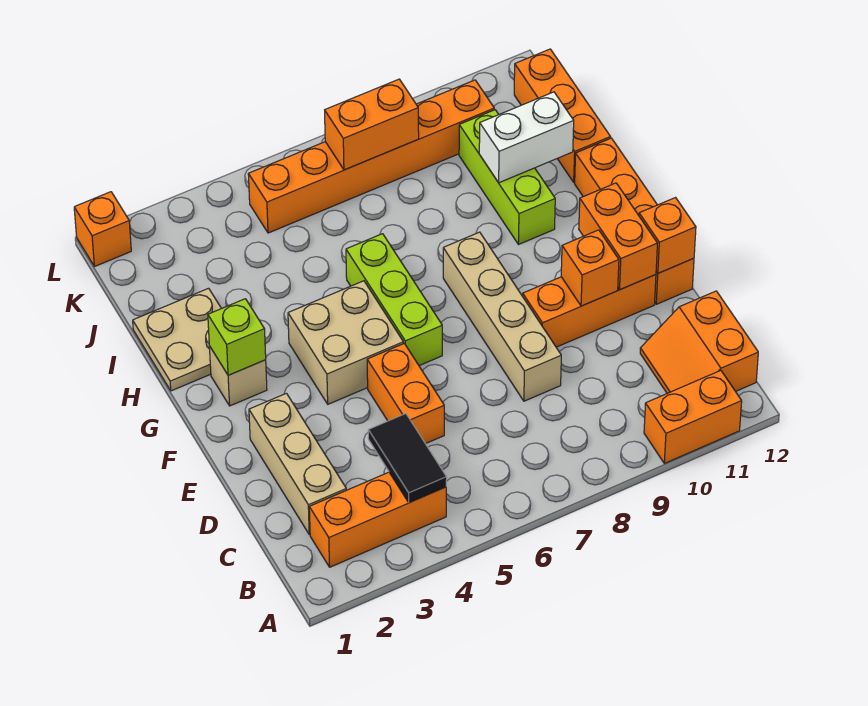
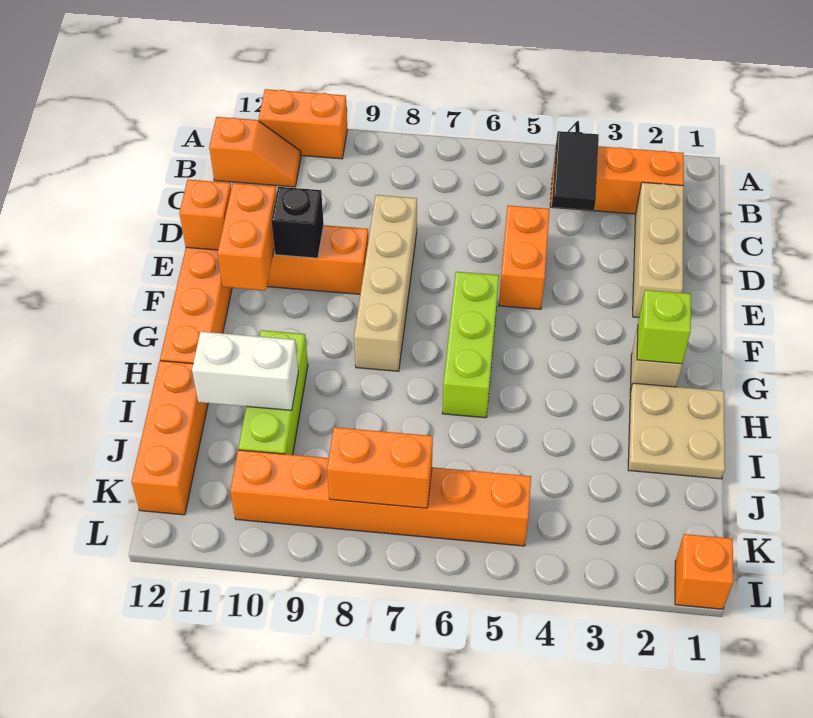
orange 2x2 slope [640,291,758,393] -> orange 1x2 slope [209,117,301,187]
orange 1x1 brick [561,230,619,306] -> black 1x1 brick [271,187,324,258]
tan 2x2 brick [288,281,403,404] -> none

